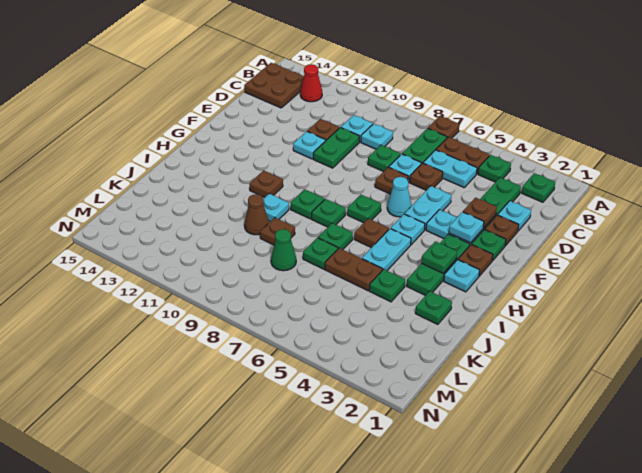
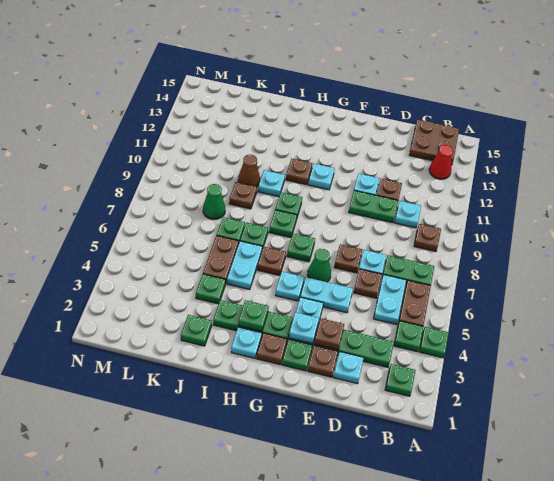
brown 1x1 plate [428,116,459,138] -> brown 1x1 plate moved to [414,224,441,252]
cyan 1x1 plate [361,124,393,149] -> cyan 1x1 plate moved to [308,164,335,190]
green 1x1 plate [368,145,400,172] -> green 1x1 plate moved to [419,327,449,358]
cyan 1x1 cone [387,177,412,217] -> green 1x1 cone [308,249,331,282]
cyan 1x2 plate [362,229,411,270] -> cyan 1x2 plate turned to [227,241,262,290]

